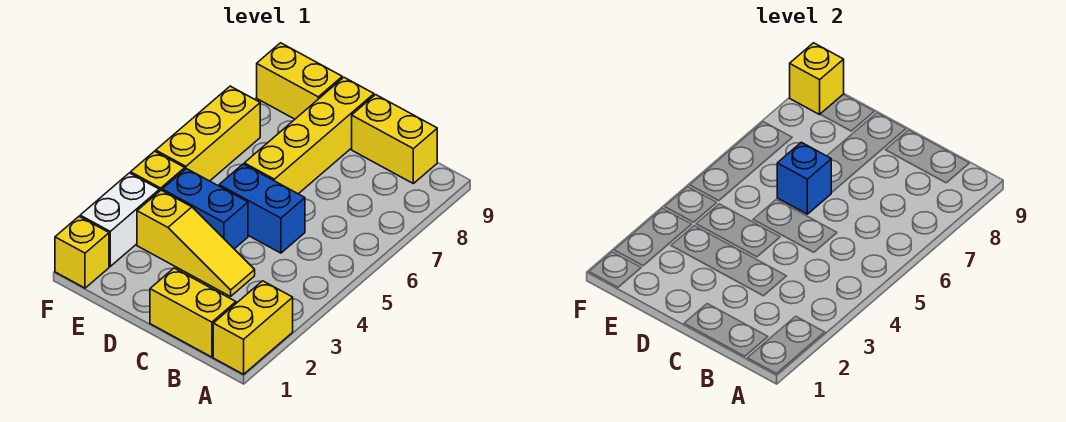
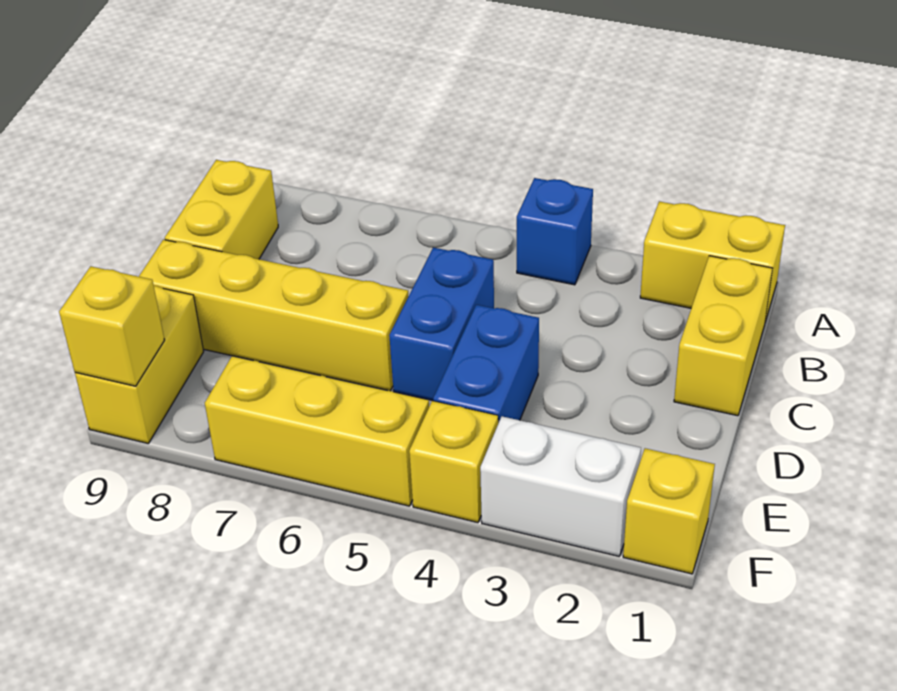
yellow 1x3 slope [137,190,255,296] -> none
blue 1x1 brick [777,142,831,214] -> blue 1x1 brick moved to [517,178,593,285]

